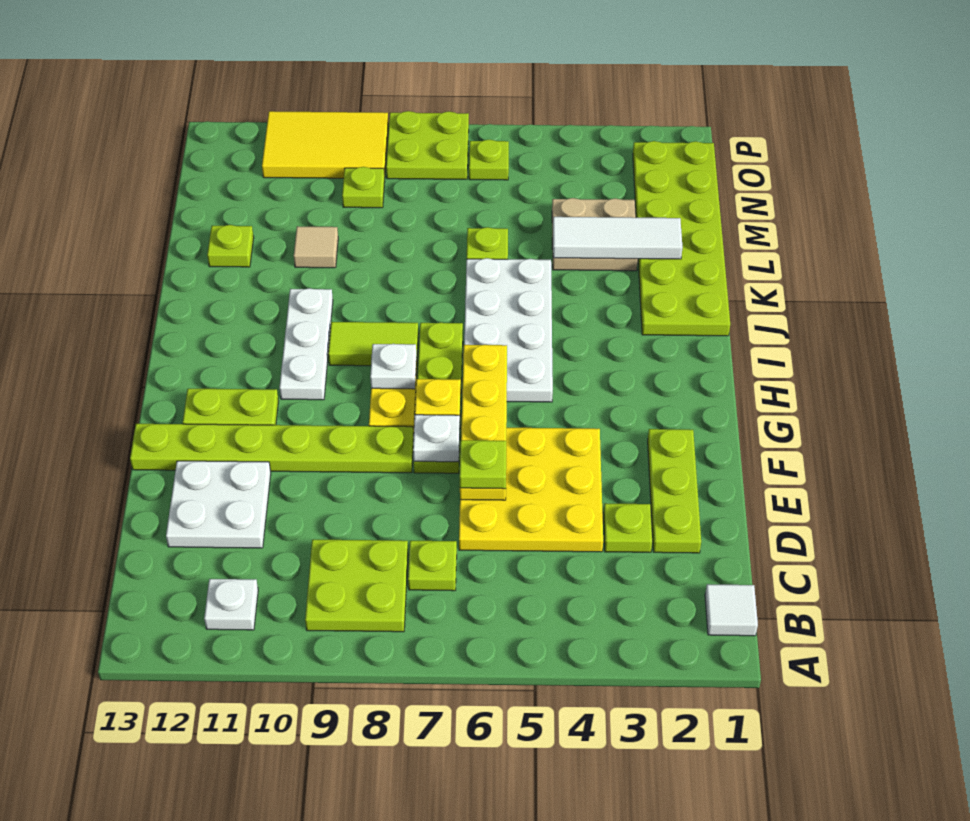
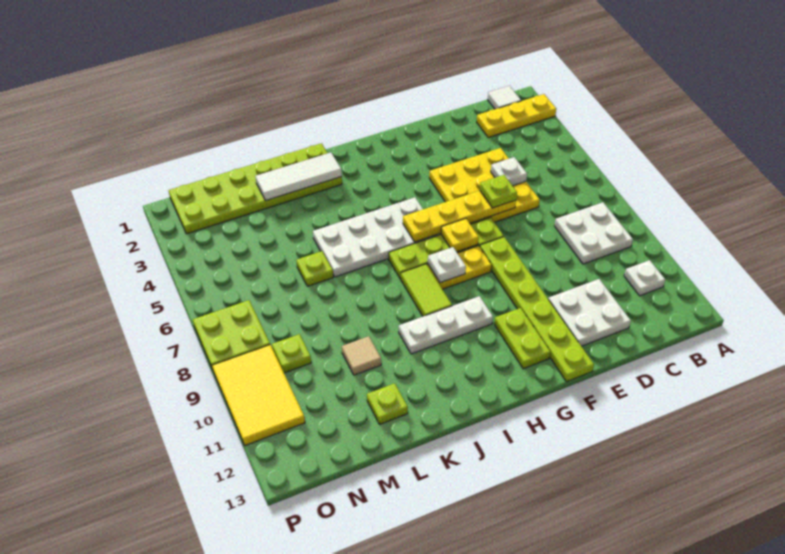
none -> yellow 1x3 plate [477,94,556,138]
lime 2x2 plate [305,540,408,632] -> white 2x2 plate [555,202,633,264]
lime 1x1 plate [408,541,457,591] -> none
lime 1x3 plate [648,429,701,553] -> none
lime 1x1 plate [604,503,652,552] -> none
white 1x1 plate [413,415,460,462] -> white 1x1 plate moved to [491,157,527,186]
white 1x3 tile [553,217,682,259] -> white 1x3 tile turned to [255,153,342,201]
tan 2x2 plate [552,198,638,271] -> none
lime 1x1 plate [469,140,509,180] -> none

